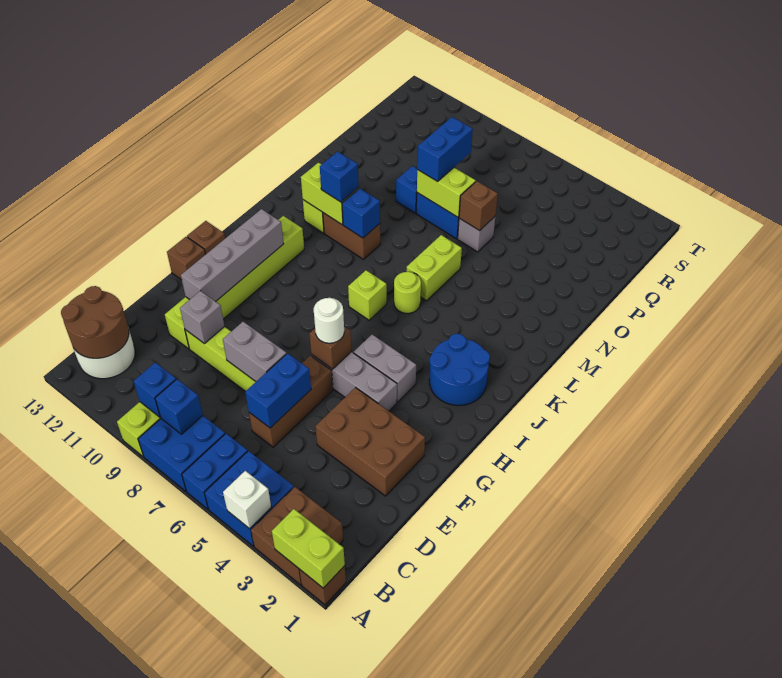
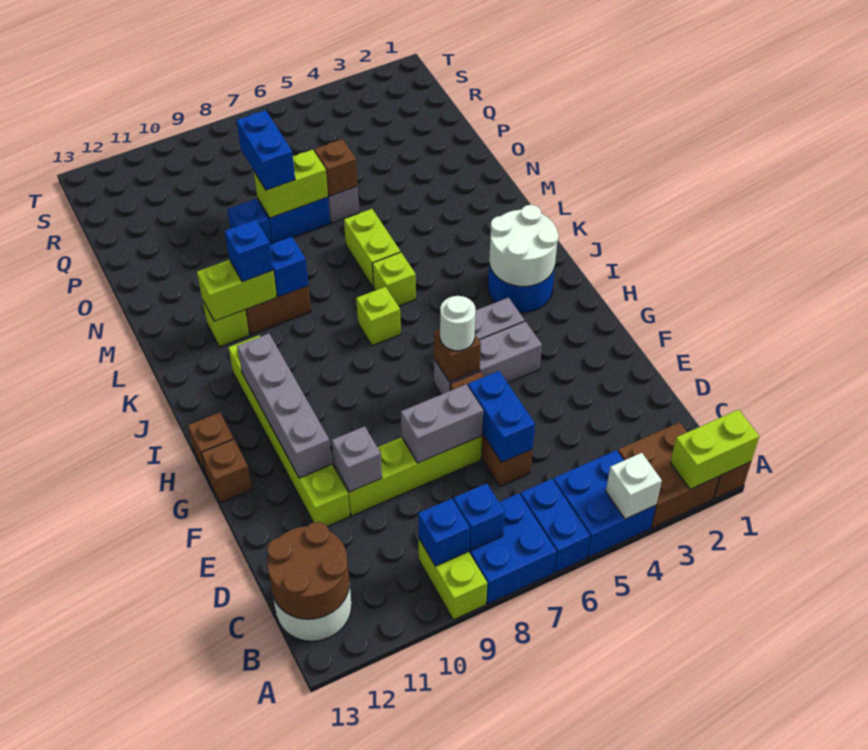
brown 2x3 brick [315,388,425,496] -> none
none -> white 2x2 round brick [489,205,559,287]
lime 1x1 round brick [394,272,421,313] -> lime 1x1 brick [372,252,416,306]

